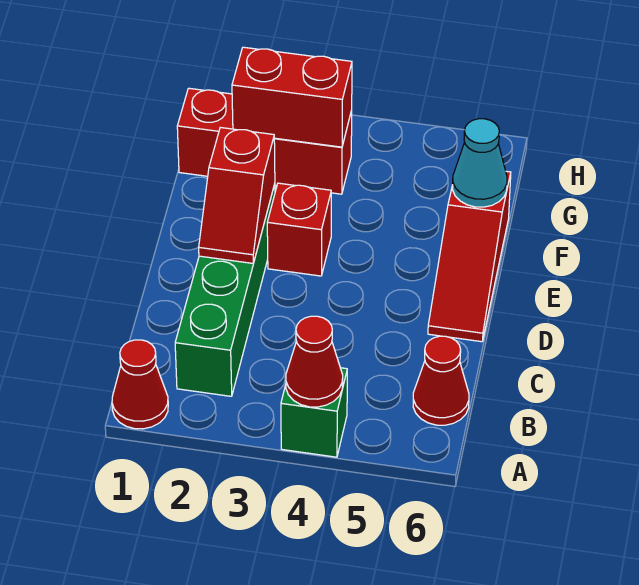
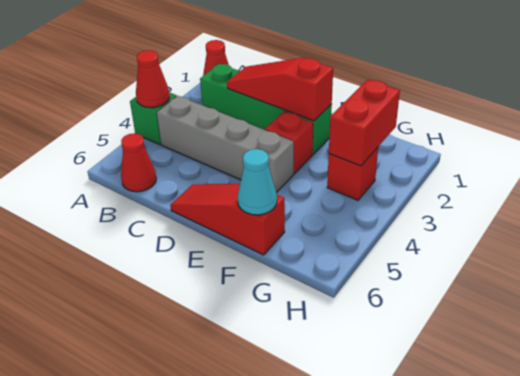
none -> grey 1x4 brick [157,96,294,193]
red 1x2 slope [199,127,275,263] -> red 1x3 slope [227,58,333,121]
red 1x3 brick [177,88,352,194] -> red 1x1 brick [327,147,378,200]

